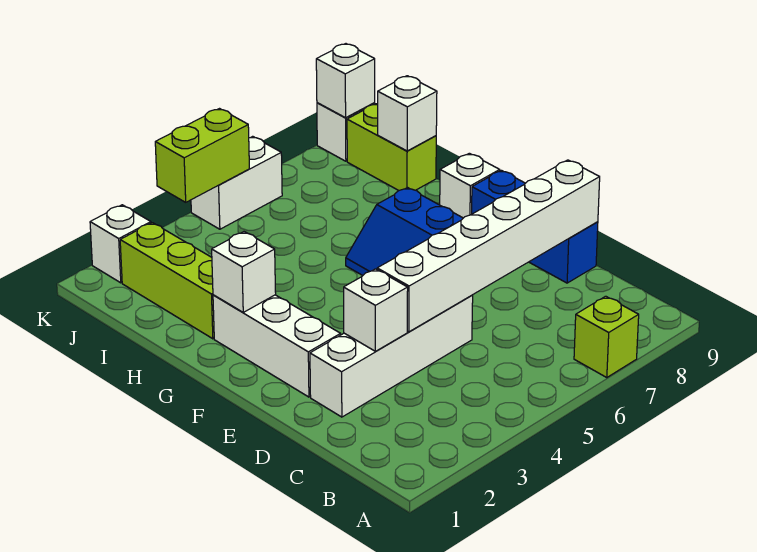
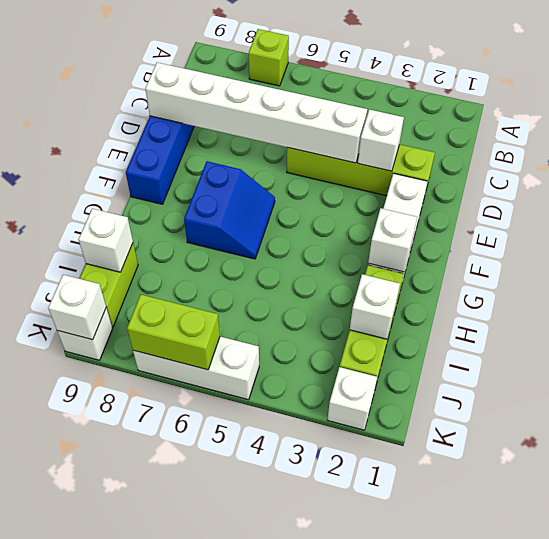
white 1x4 brick [310,295,473,417] -> lime 1x4 brick [287,144,435,197]
white 1x1 brick [440,153,500,218] -> white 1x1 brick moved to [350,274,400,339]
lime 1x2 brick [155,109,249,202] -> lime 1x2 brick moved to [127,295,220,370]
white 1x2 brick [191,136,282,229] -> white 1x3 brick [133,337,259,400]

